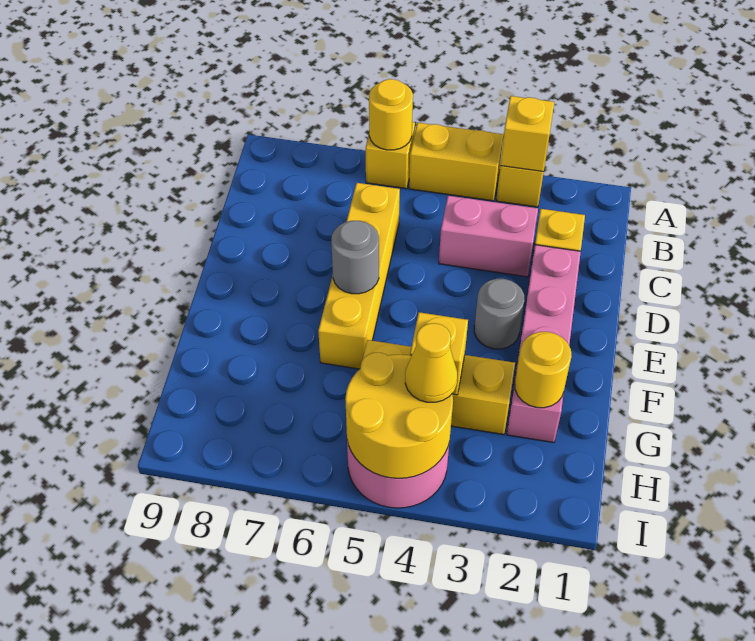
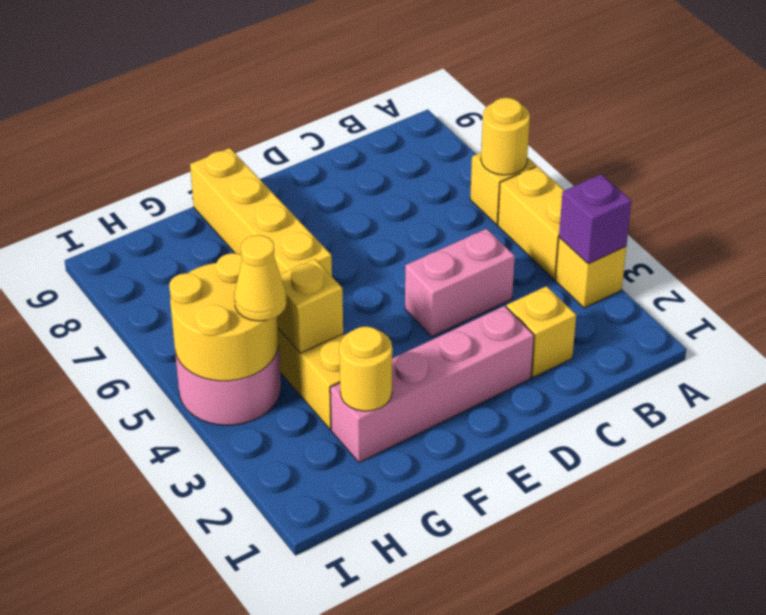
yellow 1x1 brick [500,96,554,172] -> purple 1x1 brick [559,174,631,264]
pink 1x2 brick [439,196,538,277] -> pink 1x2 brick turned to [405,229,515,337]
yellow 1x4 brick [318,183,400,369] -> yellow 1x4 brick turned to [190,148,332,276]
grey 1x1 round brick [474,279,525,349] -> none
grey 1x1 round brick [331,221,379,294] -> none

